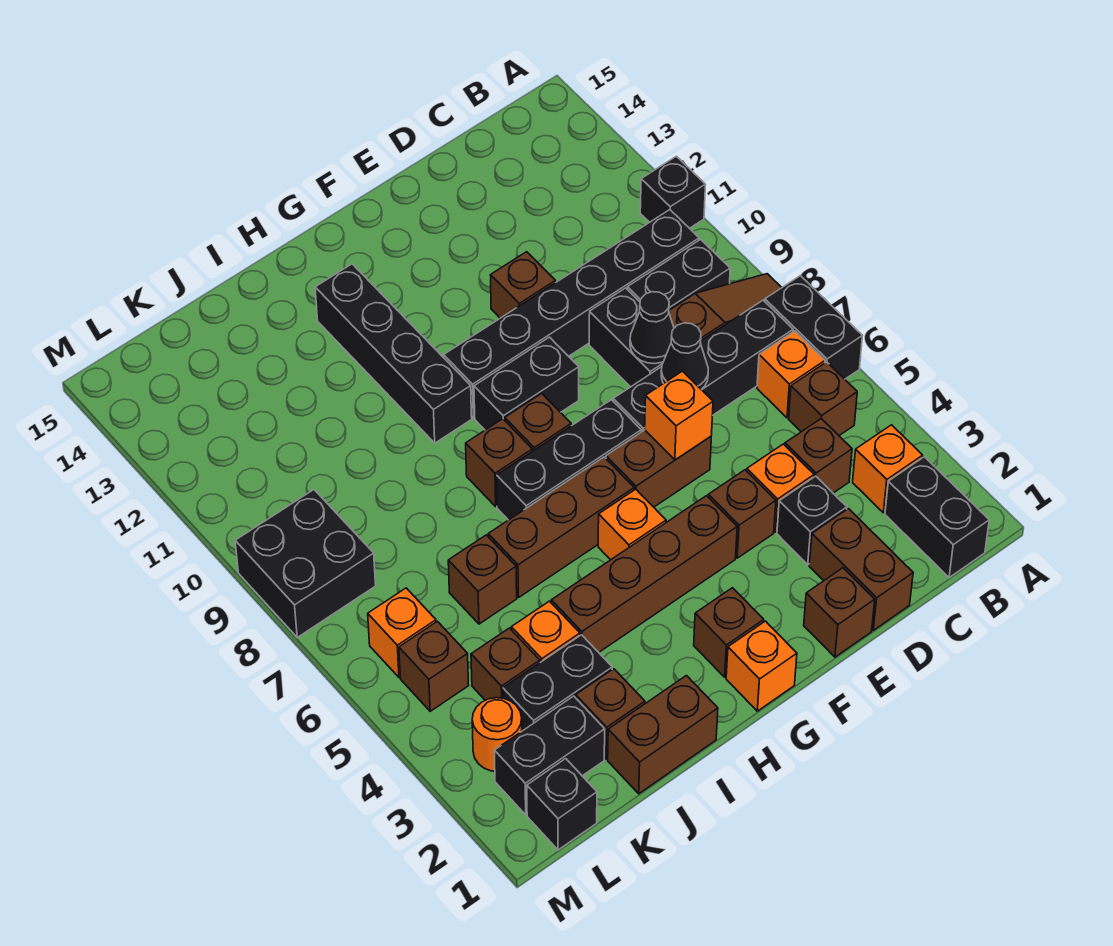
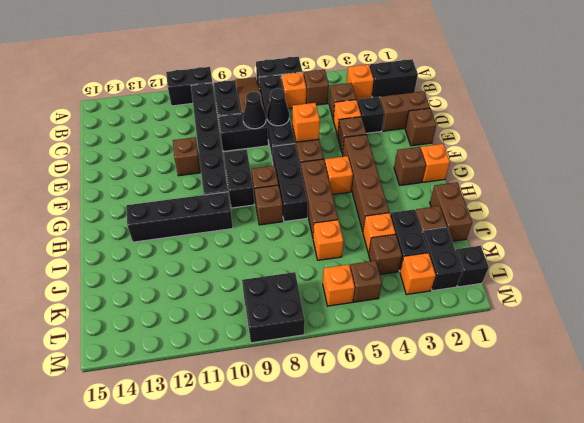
black 1x1 brick [640,156,705,228] -> black 1x2 brick [166,67,212,106]
brown 1x1 brick [448,535,517,624] -> orange 1x1 brick [313,220,343,260]
orange 1x1 round brick [472,698,522,771] -> orange 1x1 brick [400,253,436,295]

